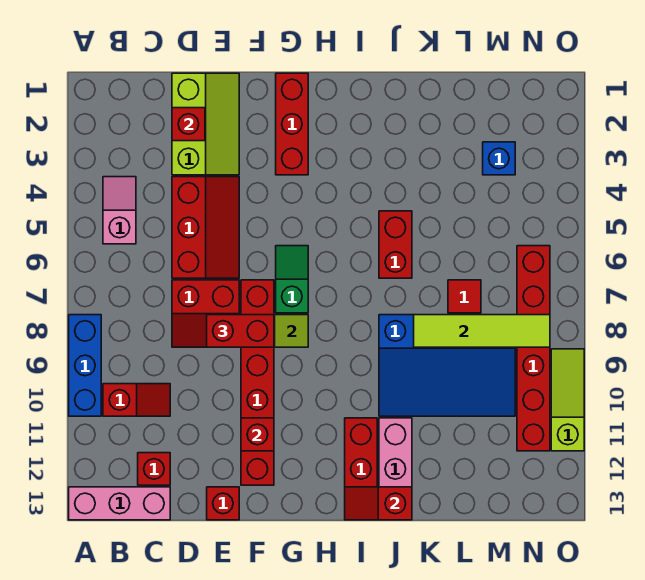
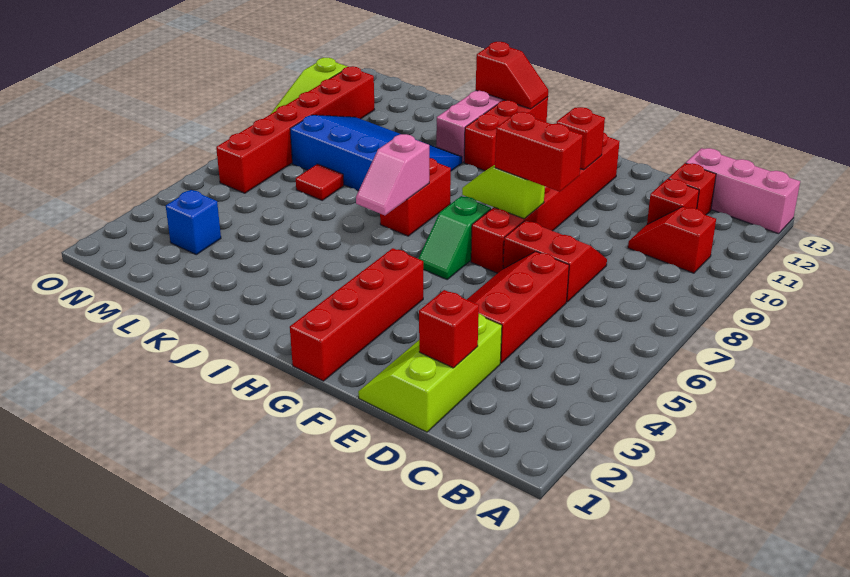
blue 1x3 brick [69,315,101,416] -> none
pink 1x2 slope [103,177,136,244] -> pink 1x2 slope moved to [356,134,429,215]
red 1x1 brick [207,487,239,520] -> red 1x1 brick moved to [647,179,699,224]
red 1x3 brick [276,73,308,175] -> red 1x4 brick [290,248,423,381]
red 1x2 brick [379,211,412,278] -> red 1x2 brick moved to [380,158,451,236]
lime 1x4 tile [414,315,550,347] -> none

